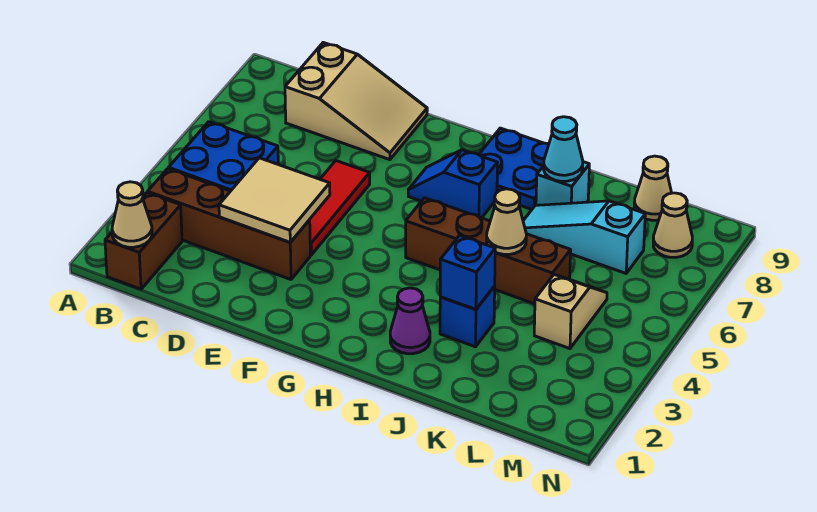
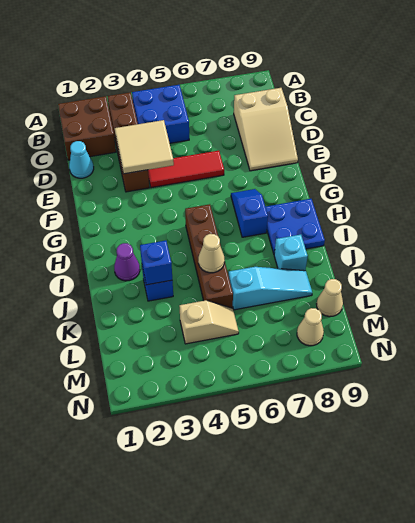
brown 1x2 brick [105,193,182,289] -> brown 2x2 brick [58,96,116,160]
tan 1x1 cone [112,182,152,247] -> none
cyan 1x3 slope [523,201,645,273] -> cyan 1x3 slope turned to [229,267,312,310]
cyan 1x1 cone [544,117,583,181] -> cyan 1x1 cone moved to [69,141,94,178]

